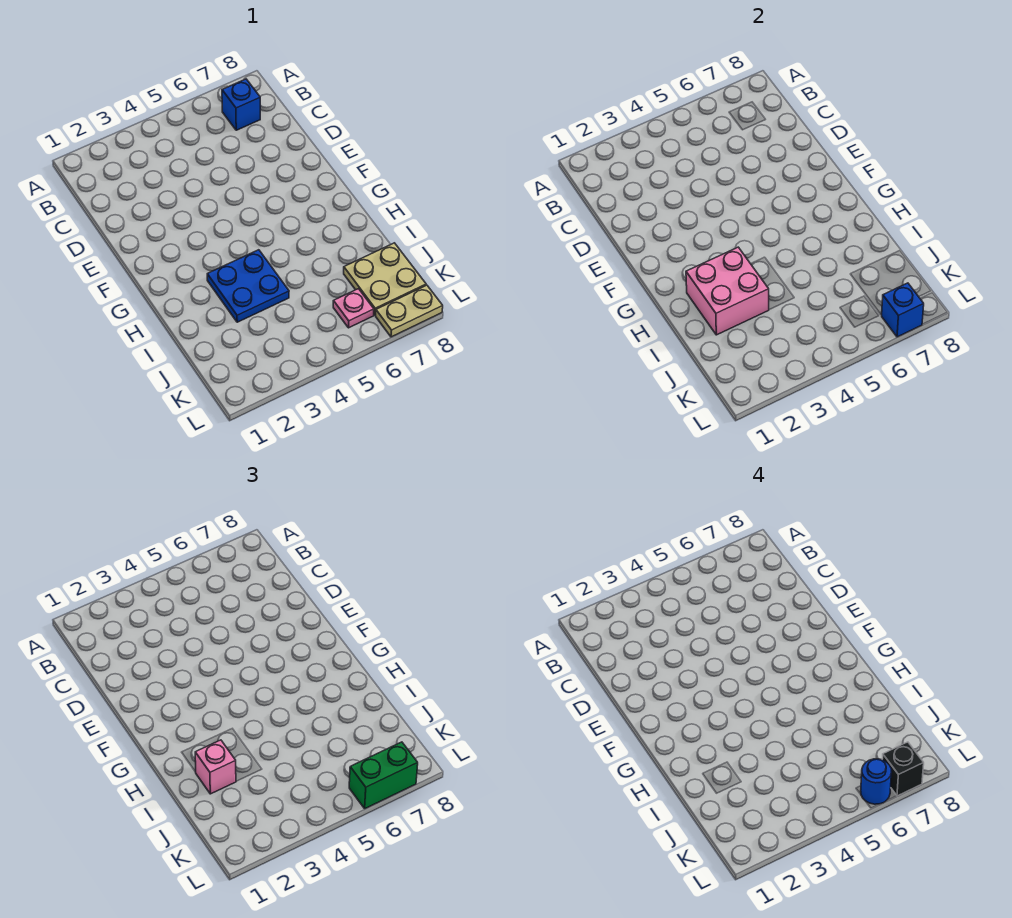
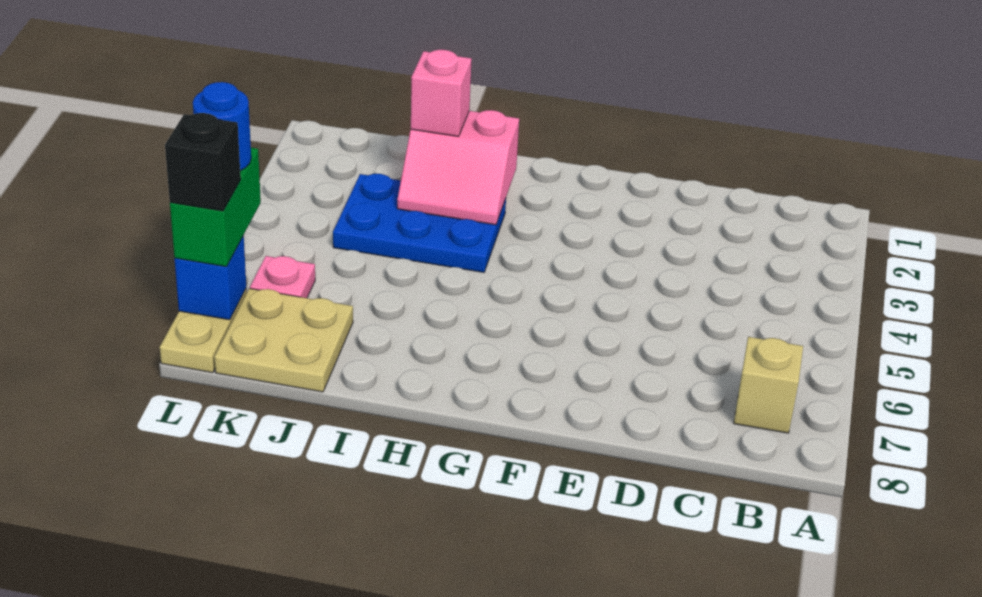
blue 1x1 brick [222,79,260,130] -> tan 1x1 brick [734,337,803,433]
pink 2x2 brick [686,247,769,335] -> pink 2x2 slope [397,110,519,225]
blue 2x2 plate [207,250,289,322] -> blue 2x3 plate [333,174,506,272]

